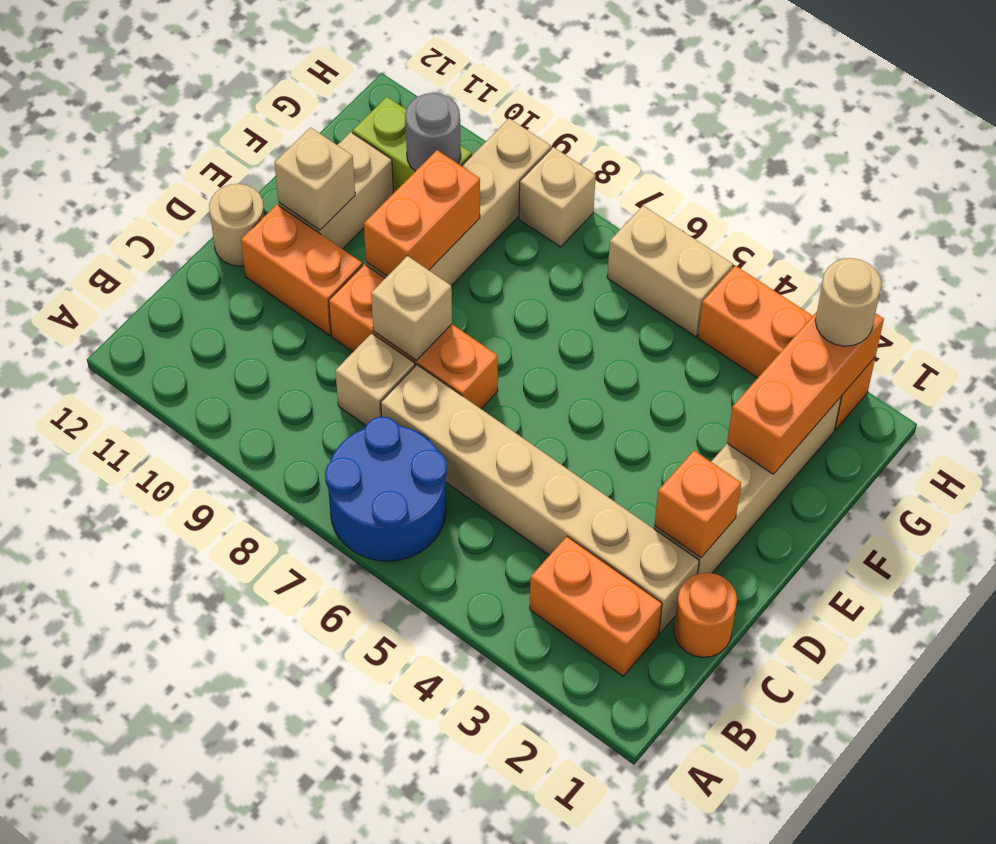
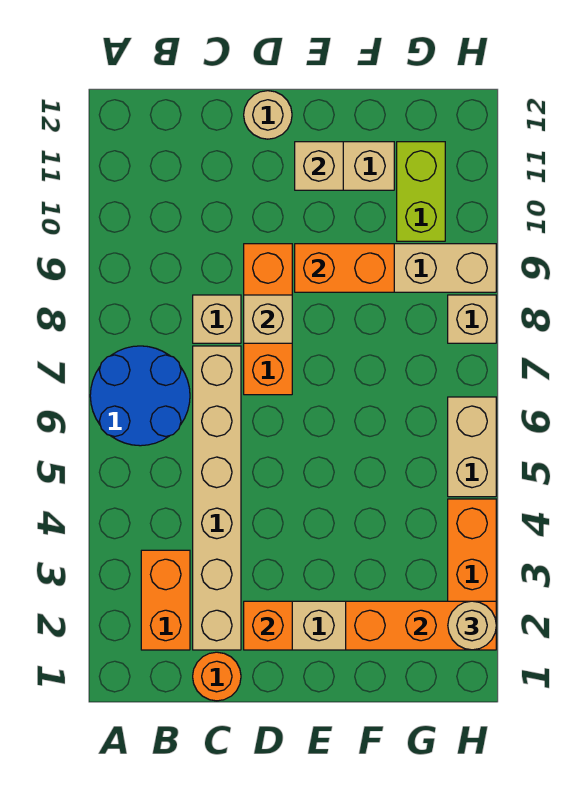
orange 1x2 brick [241,204,362,335] -> none
grey 1x1 round brick [405,93,461,171] -> none

